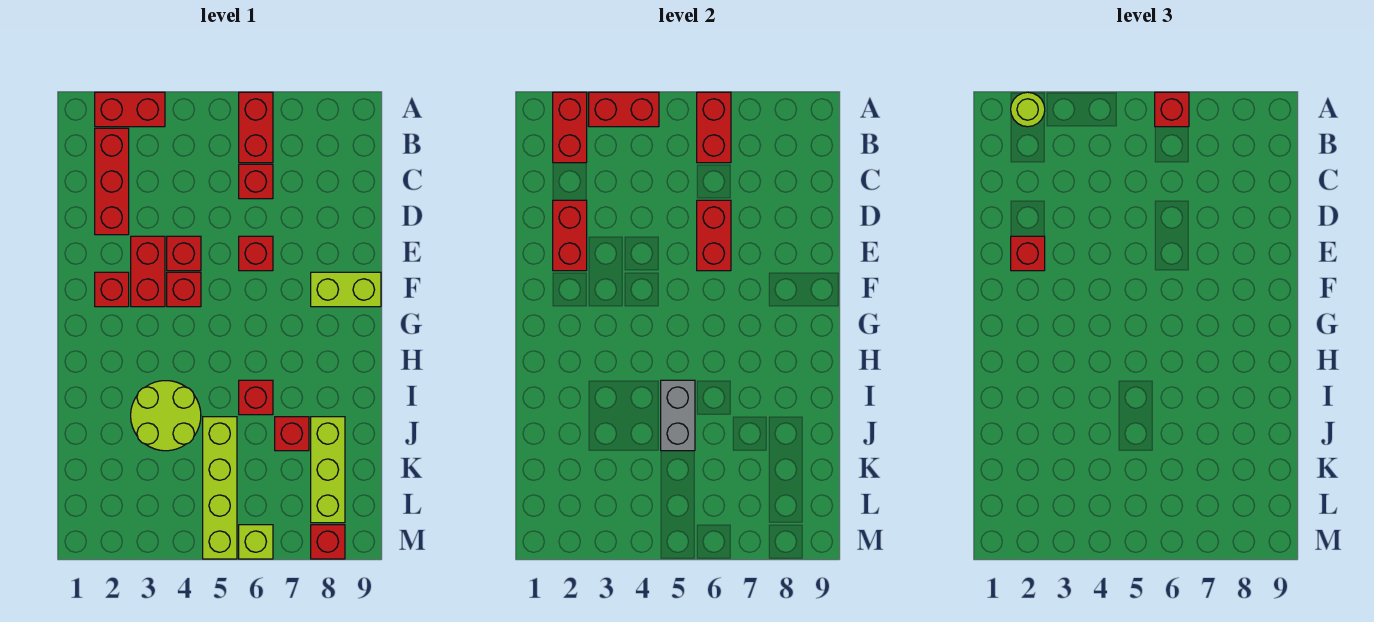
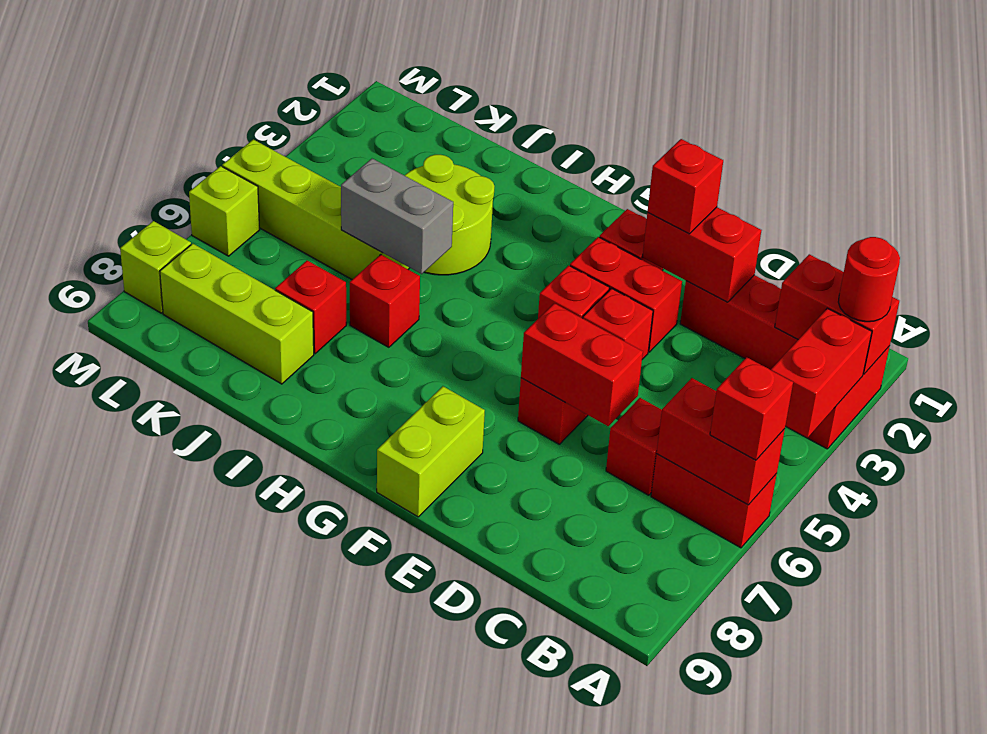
lime 1x1 round brick [1011,92,1045,127] -> red 1x1 round brick [838,237,900,322]
red 1x1 brick [311,525,345,559] -> lime 1x1 brick [120,221,191,313]

